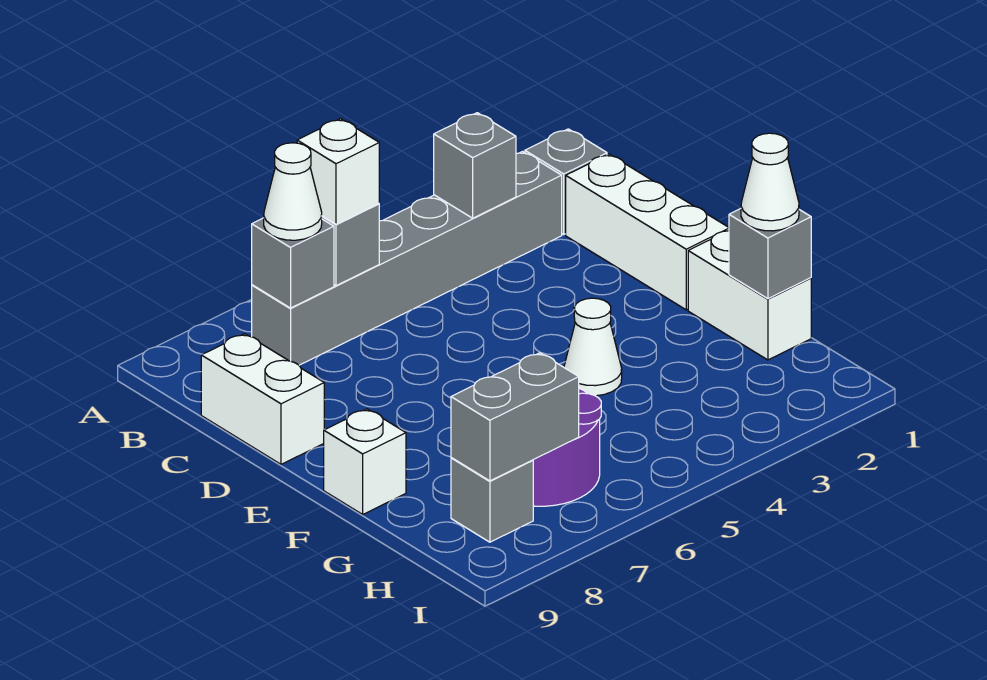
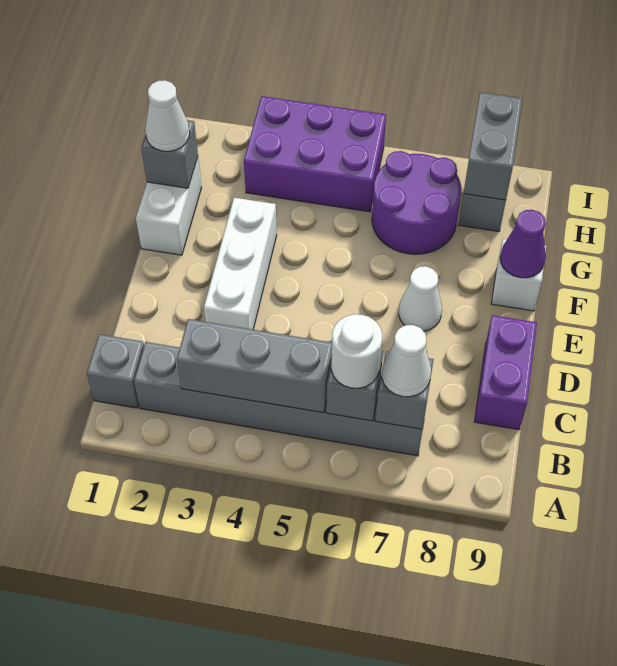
grey 1x1 brick [434,113,516,218] -> grey 1x3 brick [177,319,332,413]
white 1x1 brick [297,119,379,224] -> white 1x1 round brick [331,314,382,388]
white 1x3 brick [566,154,729,310] -> white 1x3 brick moved to [204,198,277,329]
white 1x2 brick [201,334,324,464] -> purple 1x2 brick [475,315,537,430]
white 1x1 cone [564,298,622,396] -> white 1x1 cone moved to [399,266,442,331]
none -> purple 1x1 cone [500,210,546,278]
none -> purple 2x3 brick [244,96,386,212]
grey 1x2 brick [451,353,579,481] -> grey 1x2 brick turned to [463,92,522,200]

